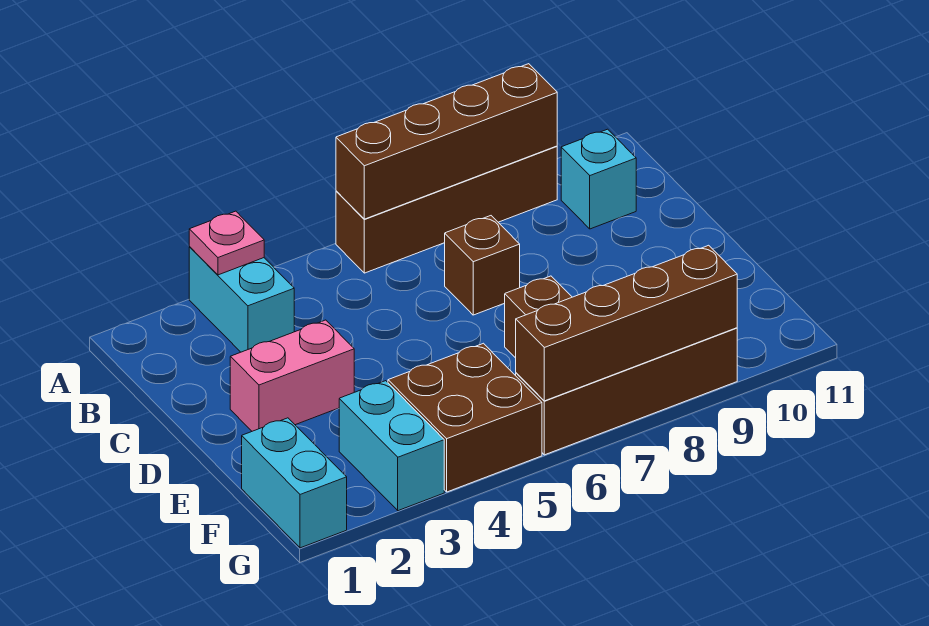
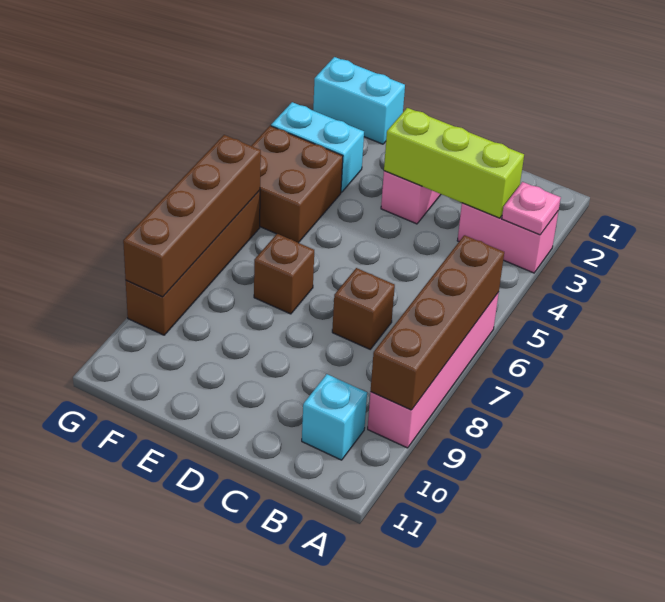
cyan 1x2 brick [189,247,294,352] -> pink 1x2 brick [457,203,558,273]
brown 1x4 brick [336,146,557,273] -> pink 1x4 brick [368,292,499,448]
none -> lime 1x3 brick [384,108,524,218]

